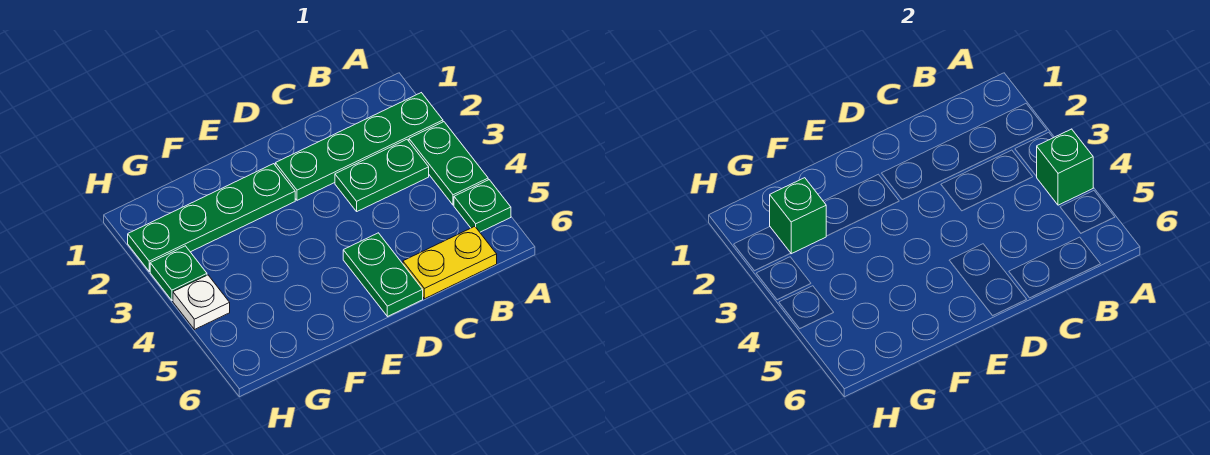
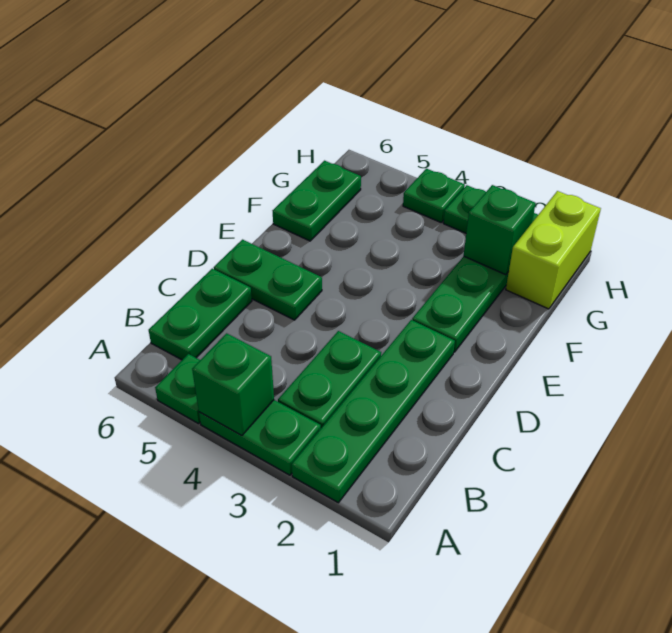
yellow 1x2 plate [403,226,497,299] -> green 1x2 plate [149,269,252,360]
none -> green 1x2 plate [273,161,361,241]
none -> lime 1x2 brick [506,191,601,309]
white 1x1 plate [173,275,230,330] -> green 1x1 plate [403,169,465,222]

